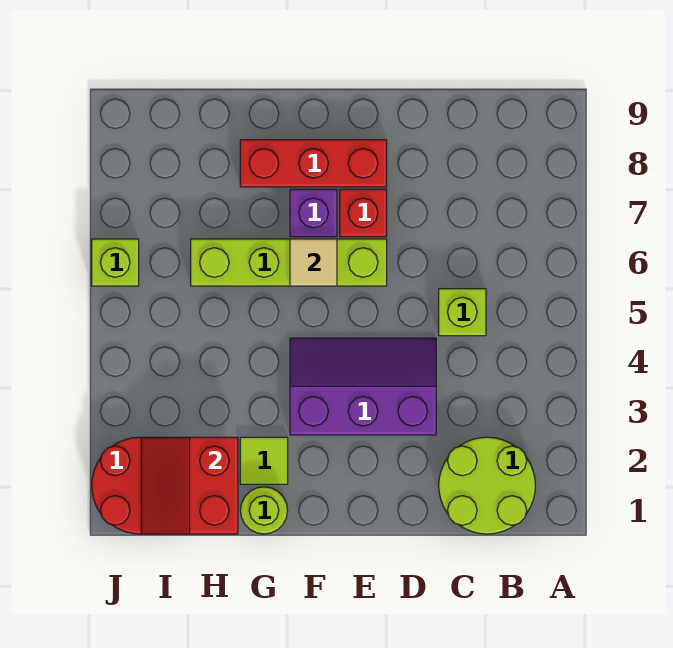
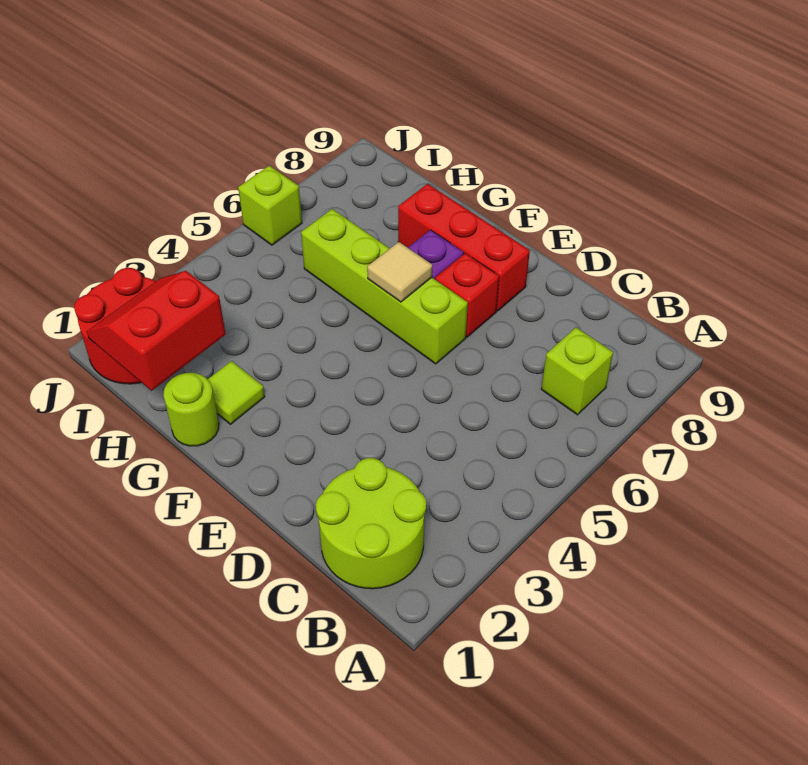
lime 1x1 brick [439,289,486,336] -> lime 1x1 brick moved to [541,327,613,415]
purple 2x3 slope [290,338,436,435] -> none

